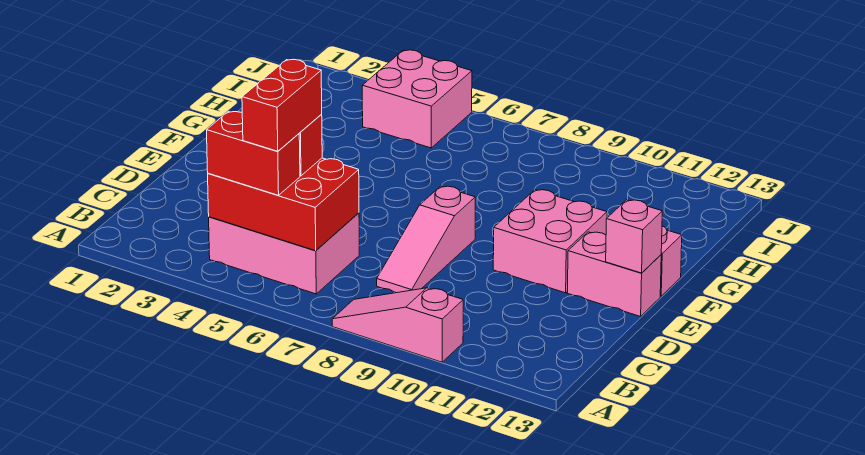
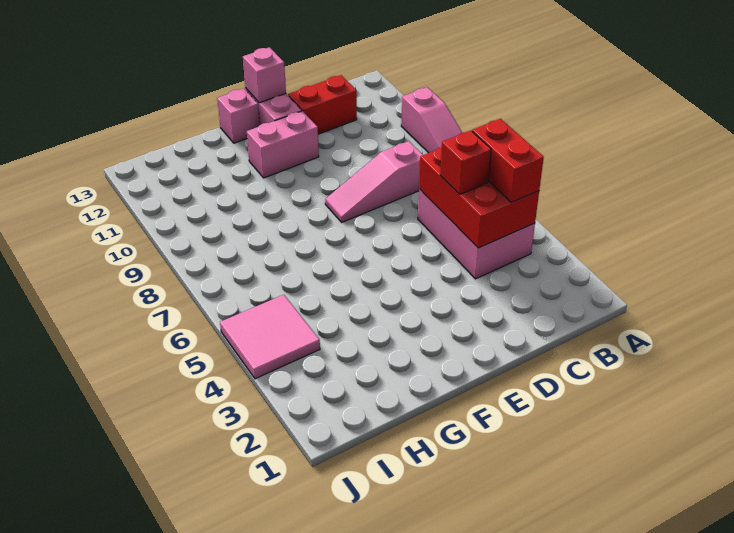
red 1x2 brick [242,59,322,151] -> red 1x2 brick moved to [288,75,357,134]
pink 1x3 slope [377,186,475,293] -> pink 1x3 slope turned to [325,141,423,222]
pink 2x2 brick [493,190,607,293] -> pink 1x2 brick [247,111,319,178]
pink 2x2 brick [362,50,472,148] -> pink 2x2 tile [220,295,320,379]

